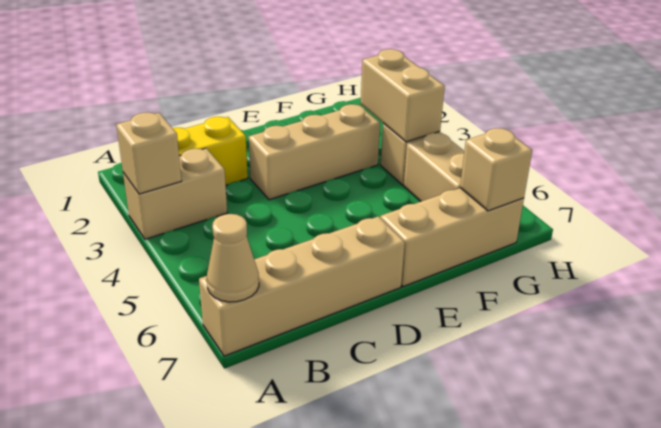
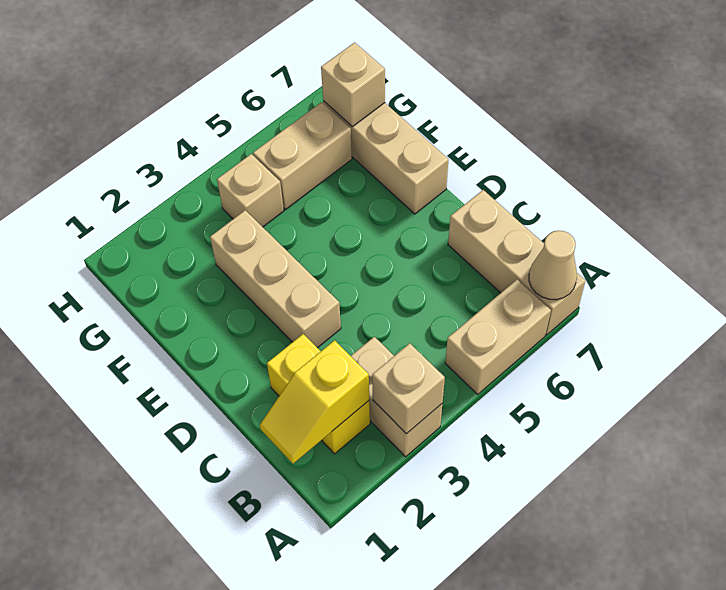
tan 1x4 brick [199,216,405,356] -> tan 1x3 brick [448,190,586,335]
none -> yellow 1x2 slope [260,340,369,464]
tan 1x2 brick [361,49,445,142] -> tan 1x2 brick moved to [445,280,551,394]

